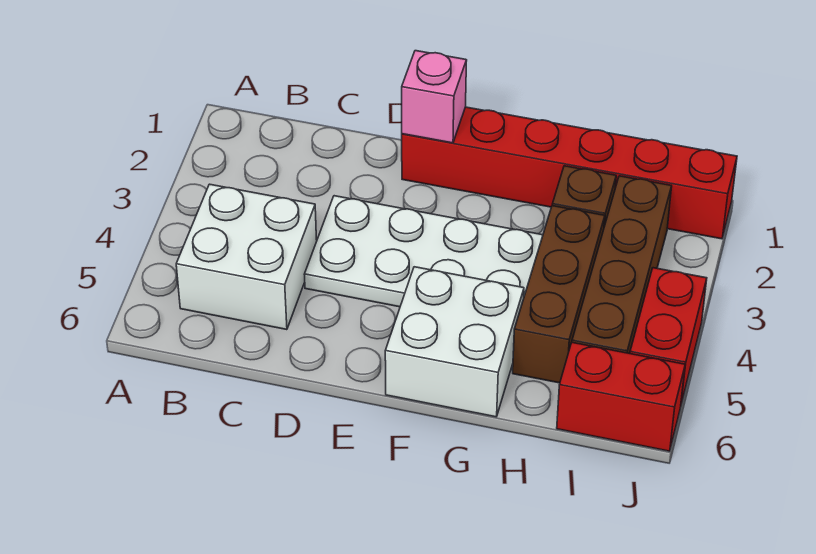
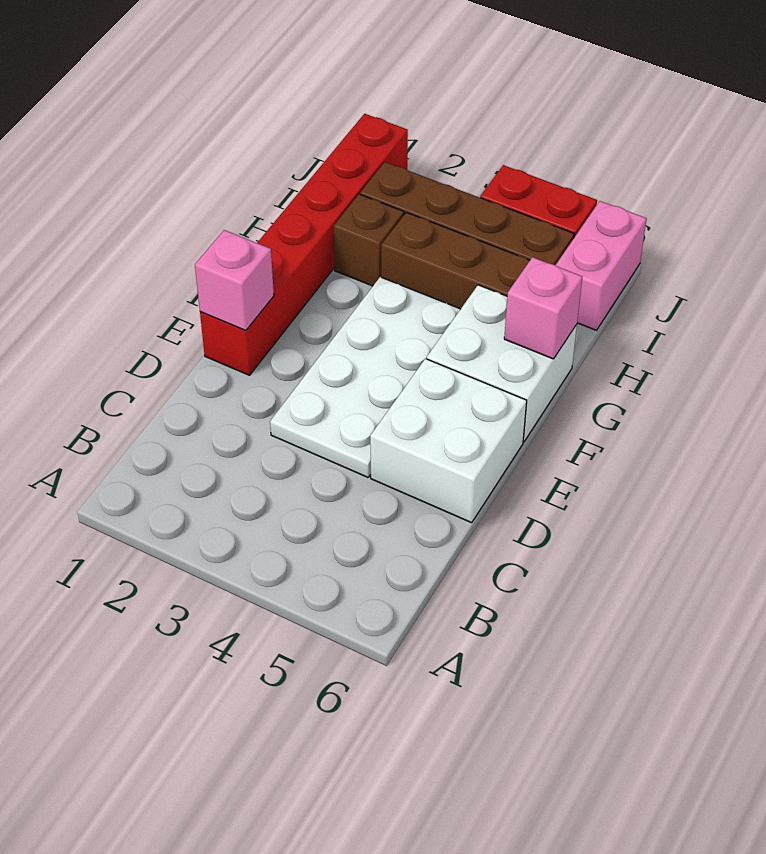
white 2x2 brick [176,184,317,330] -> white 2x2 brick moved to [370,359,527,523]
none -> pink 1x1 brick [504,257,582,359]
red 1x2 brick [557,342,685,451] -> pink 1x2 brick [555,201,647,330]

